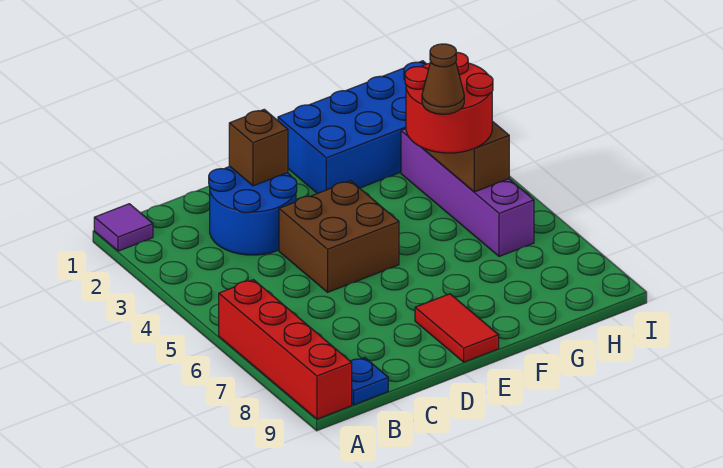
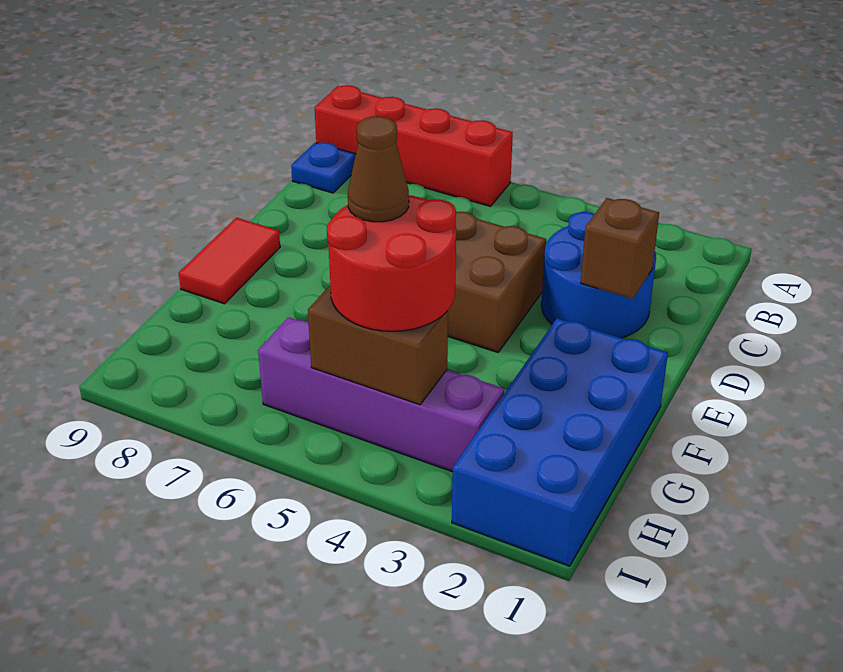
purple 1x1 tile [94,204,153,251] -> none
red 1x2 tile [415,294,499,362] -> red 1x2 tile turned to [179,218,280,304]

